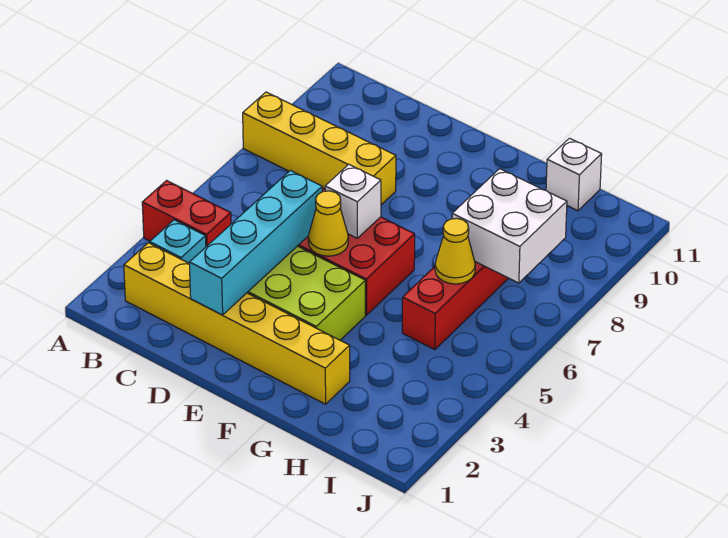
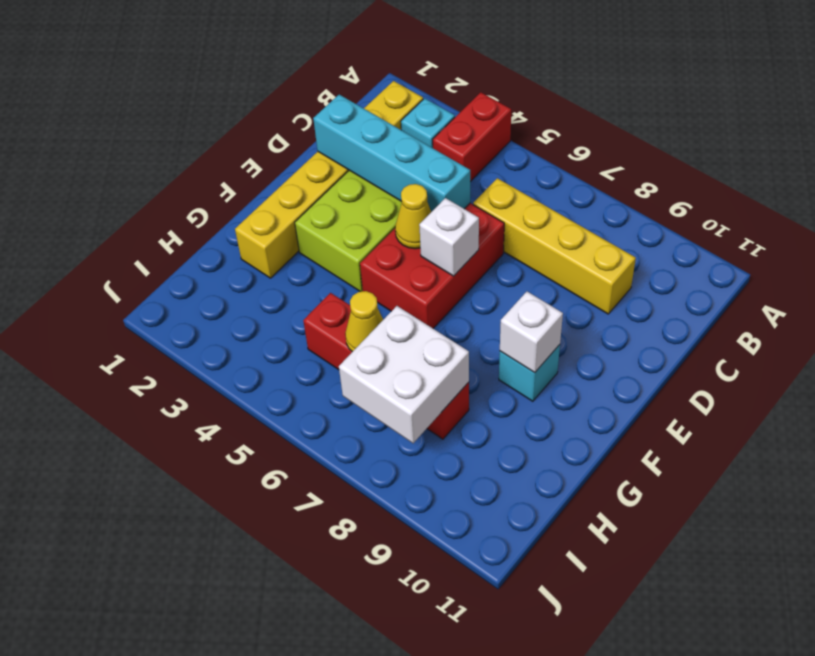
yellow 1x4 brick [243,92,396,205] -> yellow 1x4 brick turned to [473,178,636,314]
none -> cyan 1x1 brick [499,345,560,401]
white 1x1 brick [546,138,602,211] -> white 1x1 brick moved to [500,292,563,373]

